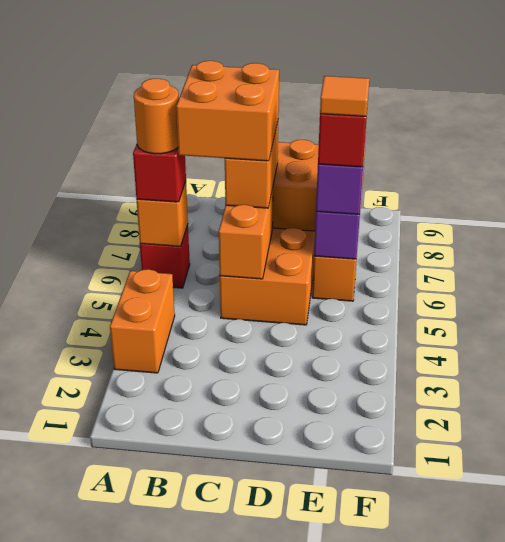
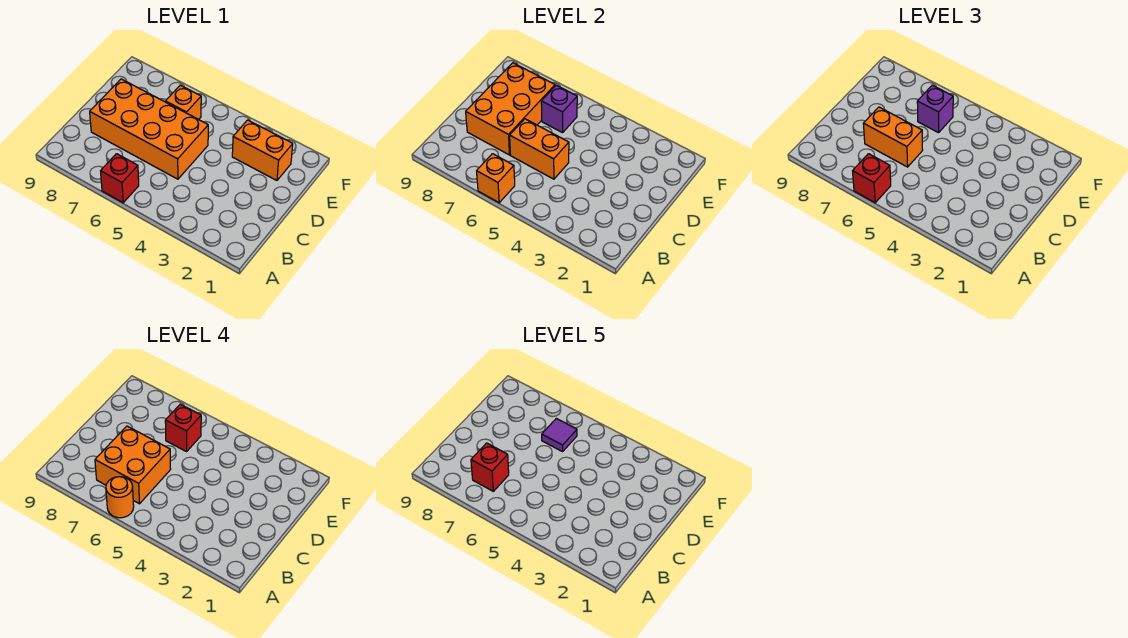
orange 1x2 brick [110,269,175,373] -> orange 1x2 brick moved to [232,120,293,180]
none -> red 1x1 brick [471,443,509,491]
orange 1x1 tile [320,76,369,116] -> purple 1x1 tile [542,418,577,452]

